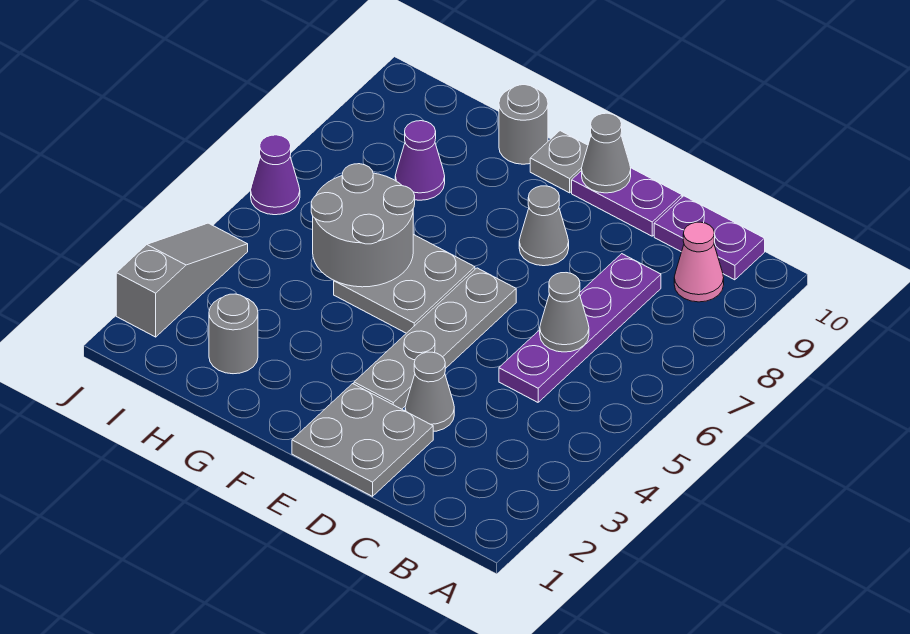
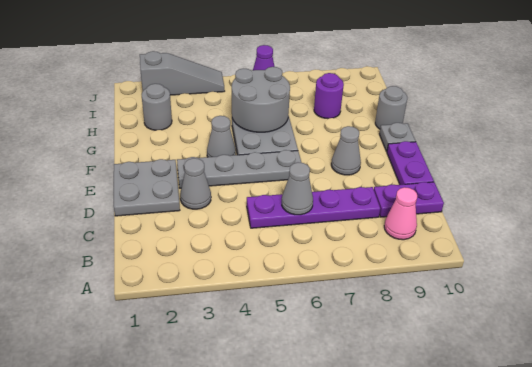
purple 1x2 plate [654,196,765,280] -> purple 1x2 plate turned to [374,182,444,217]
grey 1x1 cone [582,113,631,193] -> grey 1x1 cone moved to [207,116,236,157]
purple 1x1 cone [395,121,445,200] -> purple 1x1 round brick [314,73,344,119]

